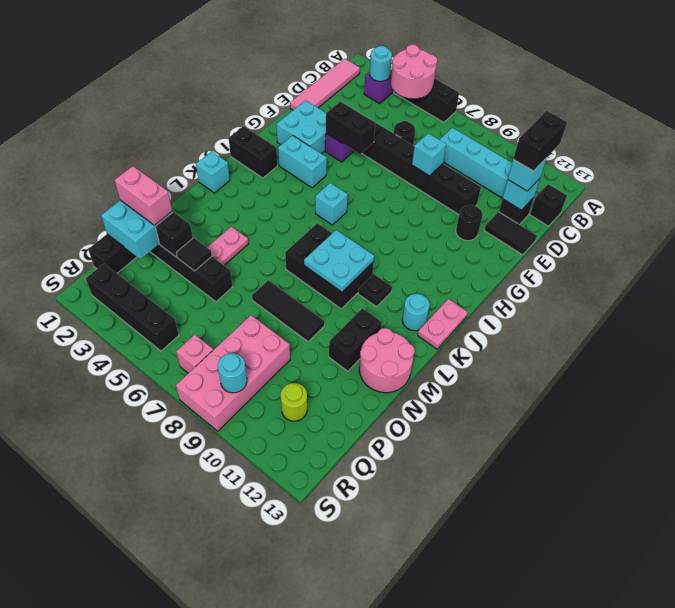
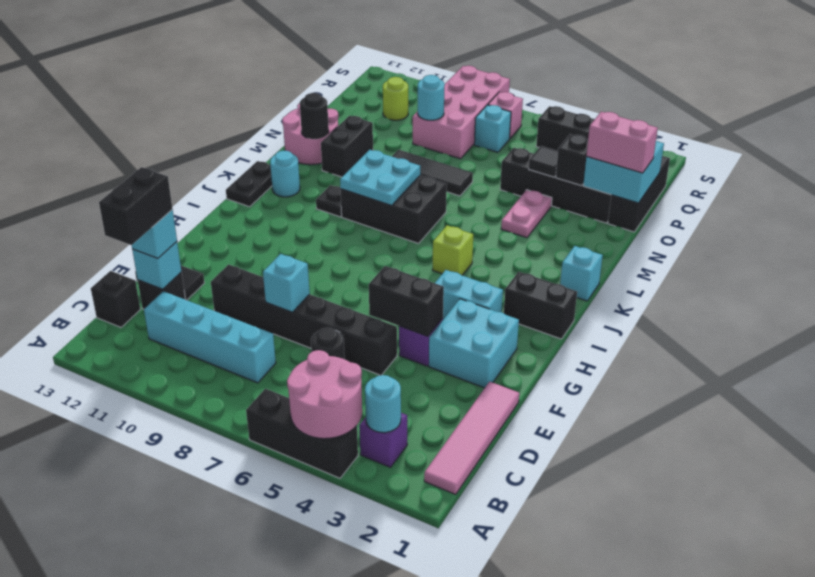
black 1x1 round brick [456,205,483,241] -> black 1x1 round brick moved to [300,93,329,139]
cyan 1x1 brick [315,183,348,225] -> cyan 1x1 brick moved to [474,105,511,152]
none -> lime 1x1 brick [432,225,473,275]
pink 1x2 plate [418,299,468,349] -> black 1x2 plate [226,161,272,207]
cyan 1x1 round brick [218,353,247,393] -> cyan 1x1 round brick moved to [418,75,445,120]

